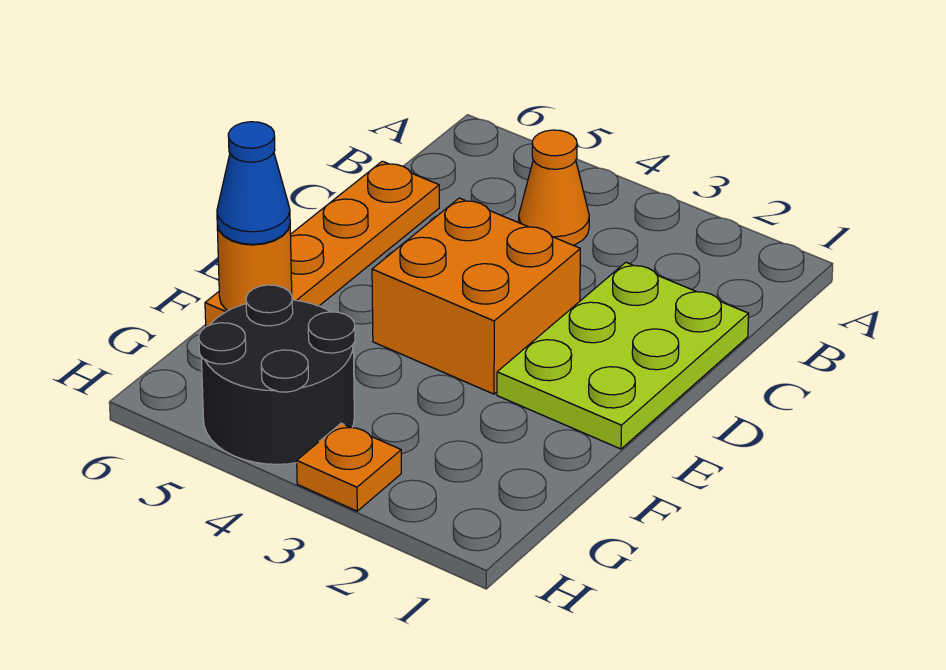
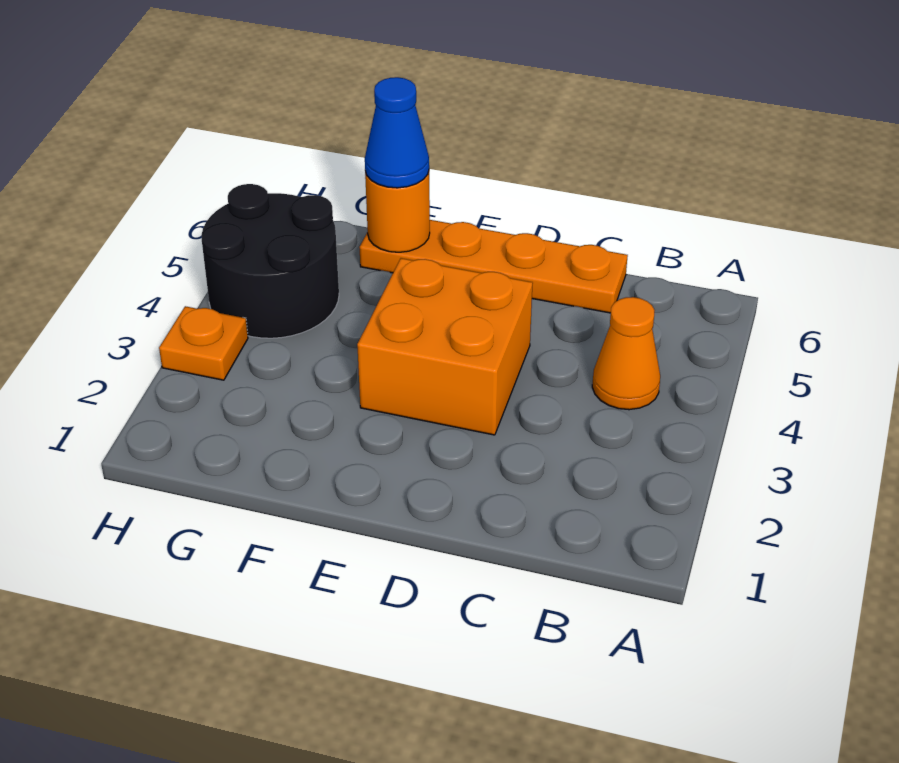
lime 2x3 plate [497,262,749,449] -> none

